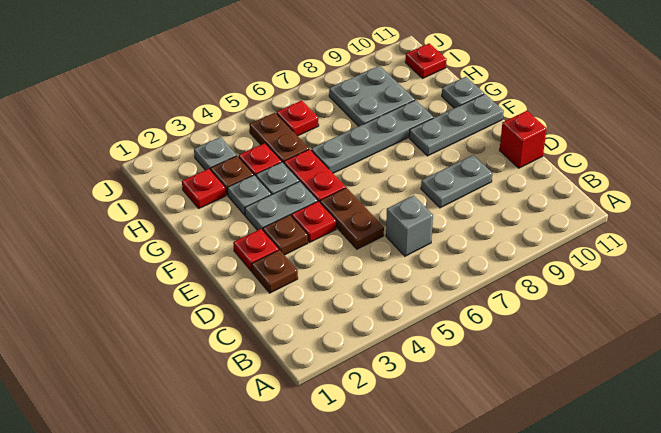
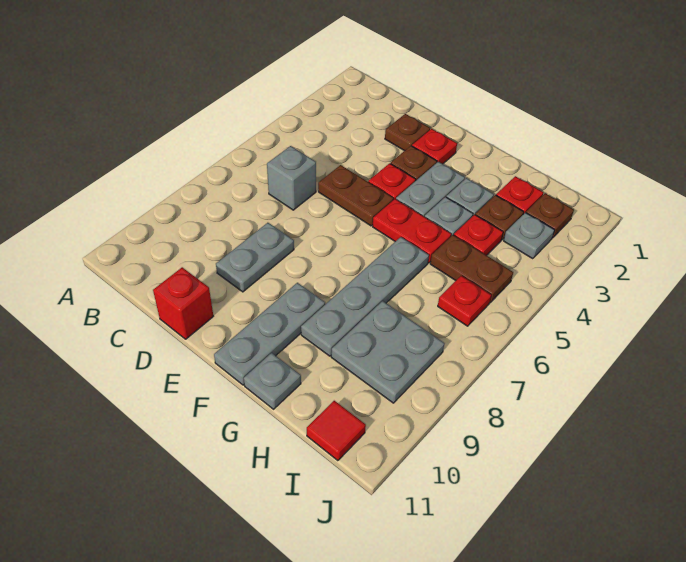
none -> brown 1x1 plate [526,193,574,238]
red 1x1 plate [405,43,447,78] -> red 1x1 tile [307,401,366,461]

